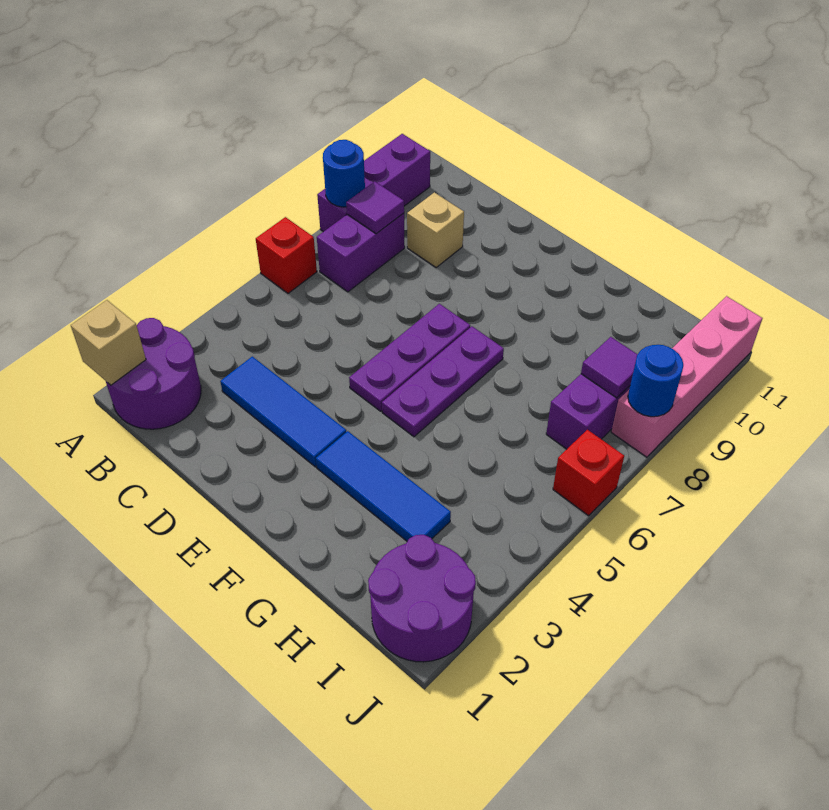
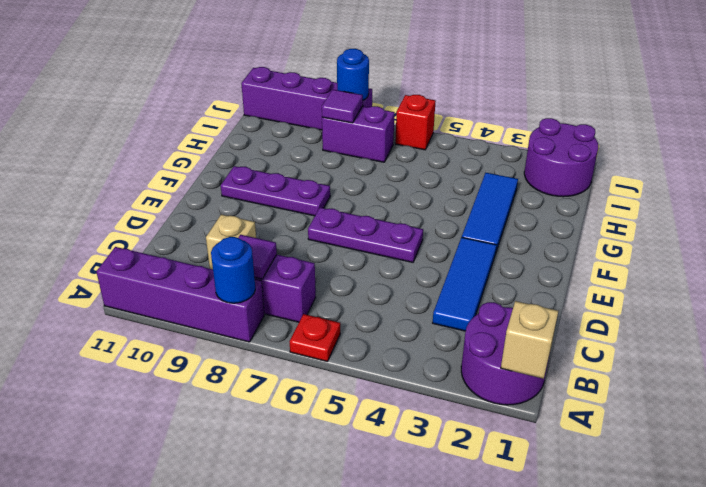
red 1x1 brick [256,217,317,293] -> red 1x1 plate [290,314,340,361]
purple 1x3 brick [317,134,430,232] -> purple 1x4 brick [96,247,264,342]
purple 1x3 plate [382,326,504,437] -> purple 1x3 plate moved to [221,166,330,216]
pink 1x4 brick [611,296,762,457] -> purple 1x4 brick [241,67,372,130]

